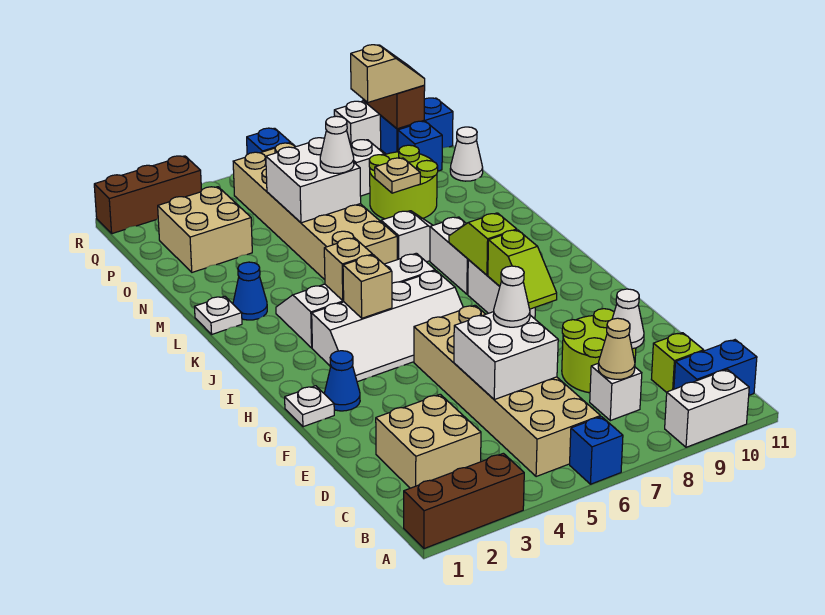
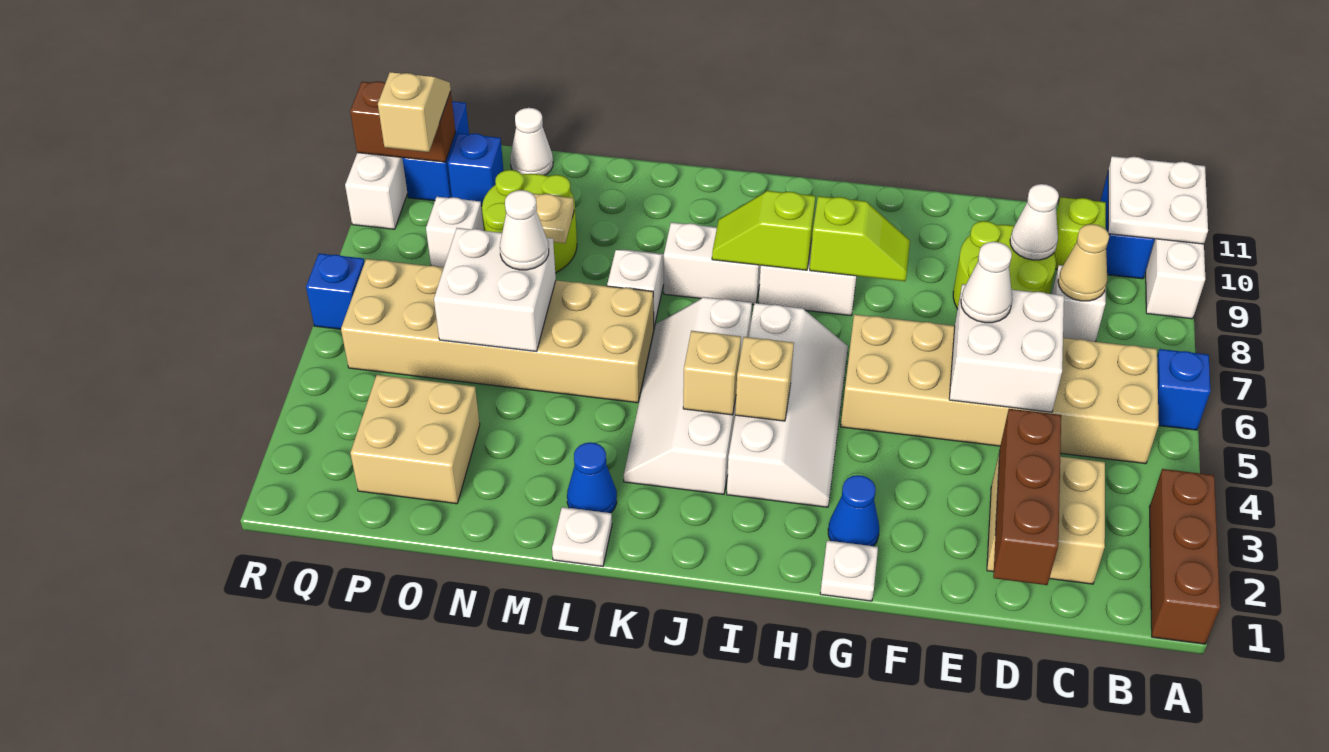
none -> white 2x2 plate [1108,156,1208,244]
brown 1x3 brick [94,156,202,234] -> brown 1x3 brick moved to [993,409,1061,585]

